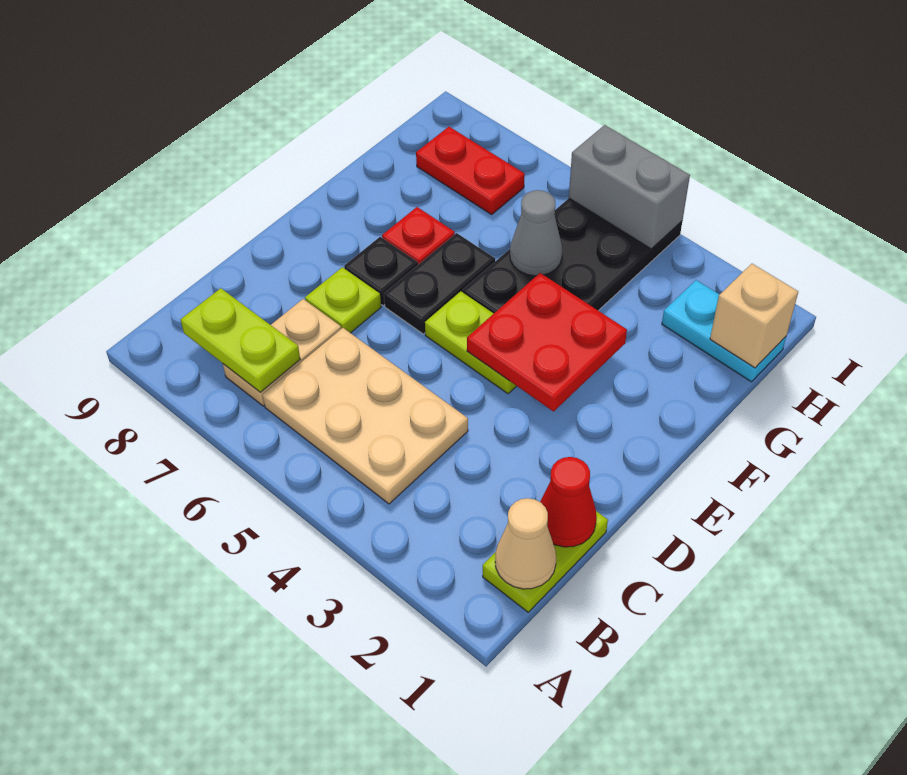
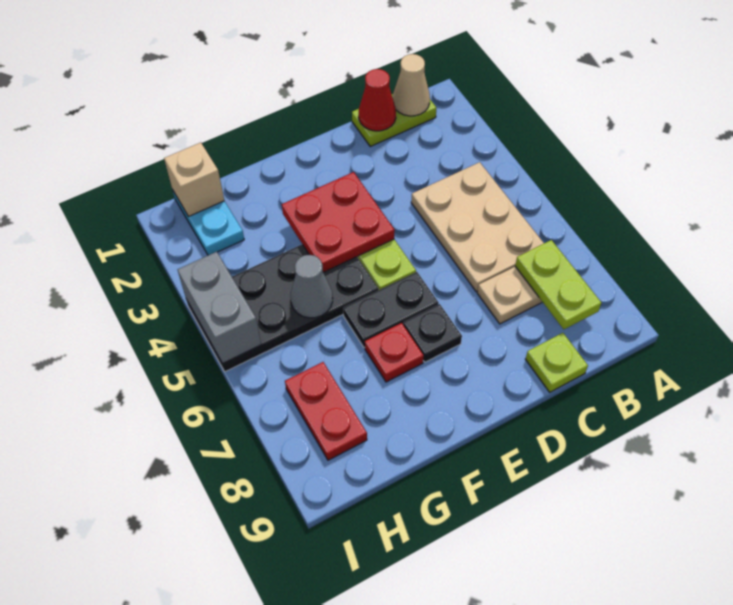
lime 1x1 plate [305,267,381,333] -> lime 1x1 plate moved to [525,333,588,392]

